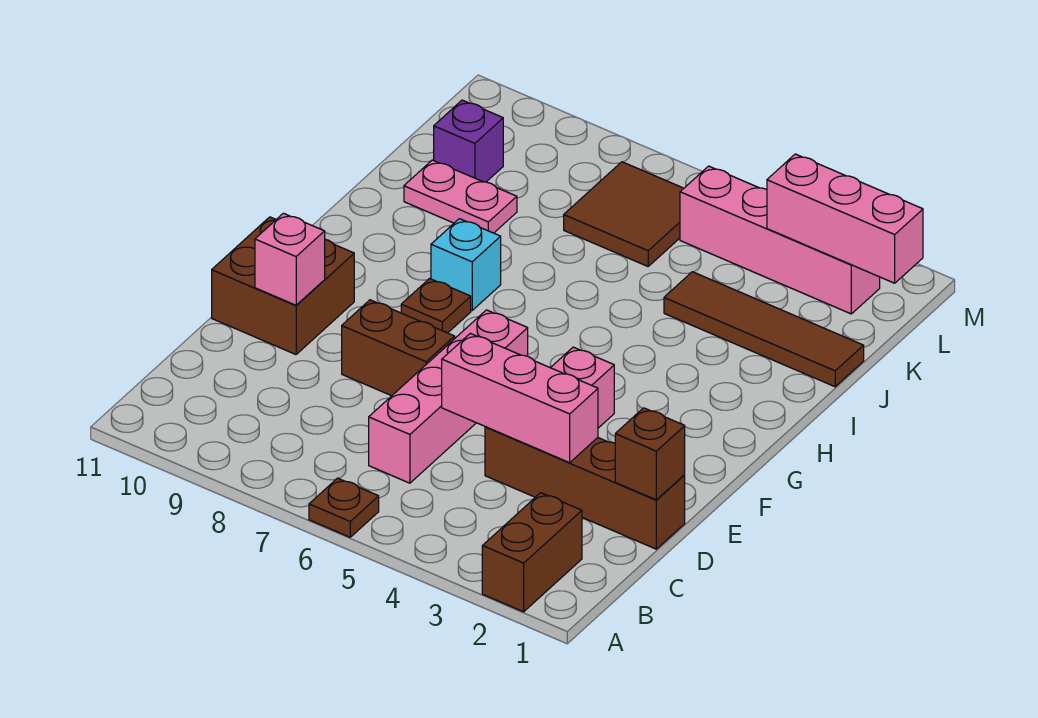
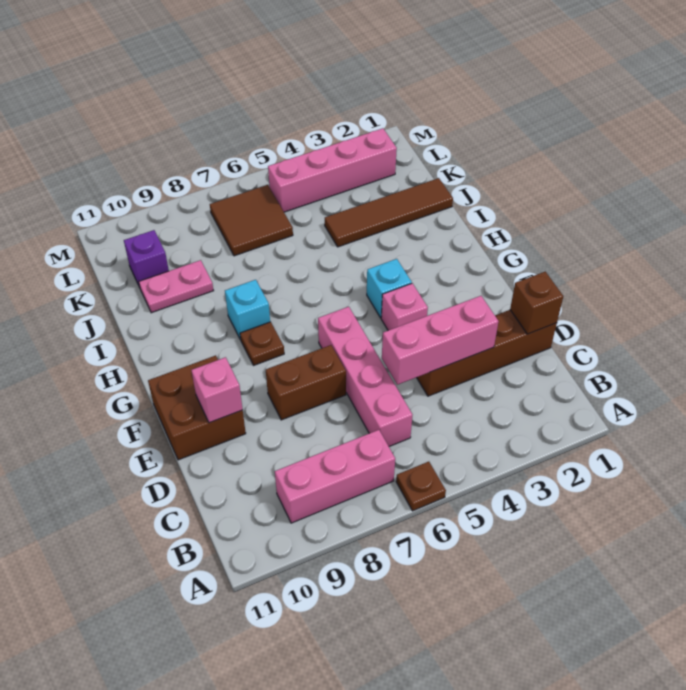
brown 1x2 brick [482,493,582,612] -> none
none -> cyan 1x1 brick [367,259,412,318]
pink 1x3 brick [767,154,923,283] -> pink 1x3 brick moved to [275,430,395,523]

